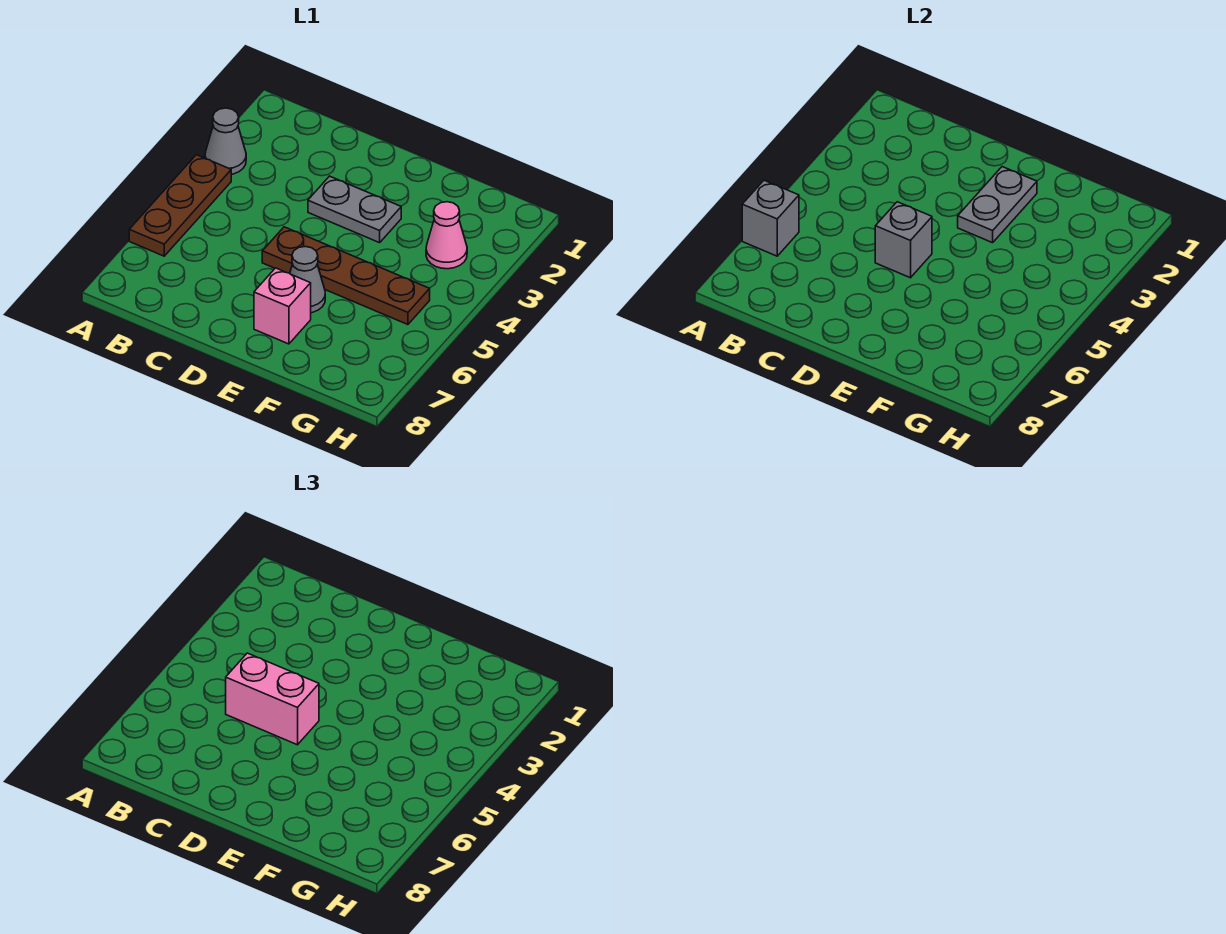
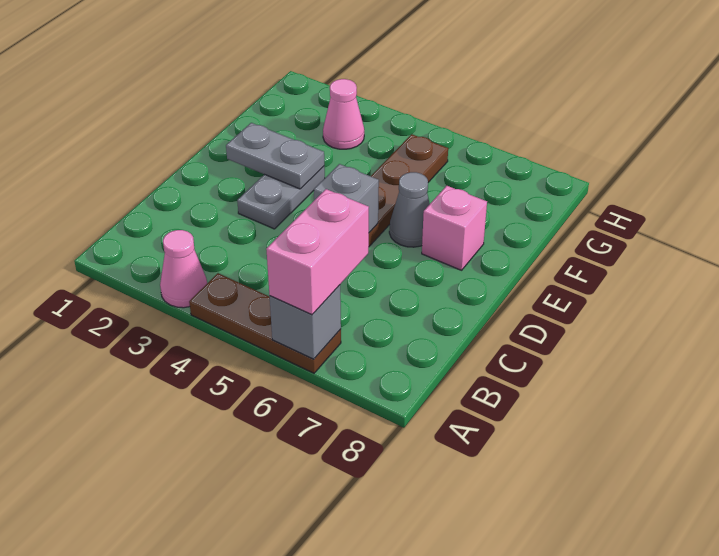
grey 1x1 cone [205,108,246,174] -> pink 1x1 cone [160,230,207,308]
pink 1x2 brick [226,653,319,745] -> pink 1x2 brick moved to [266,189,369,315]

